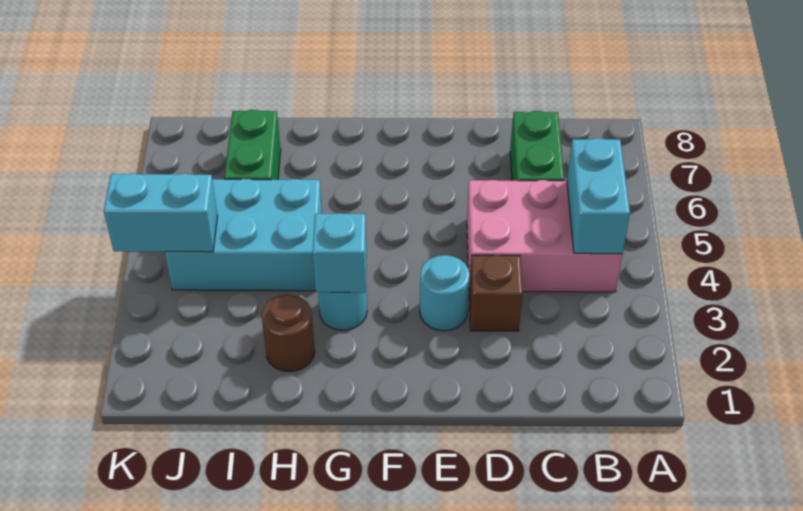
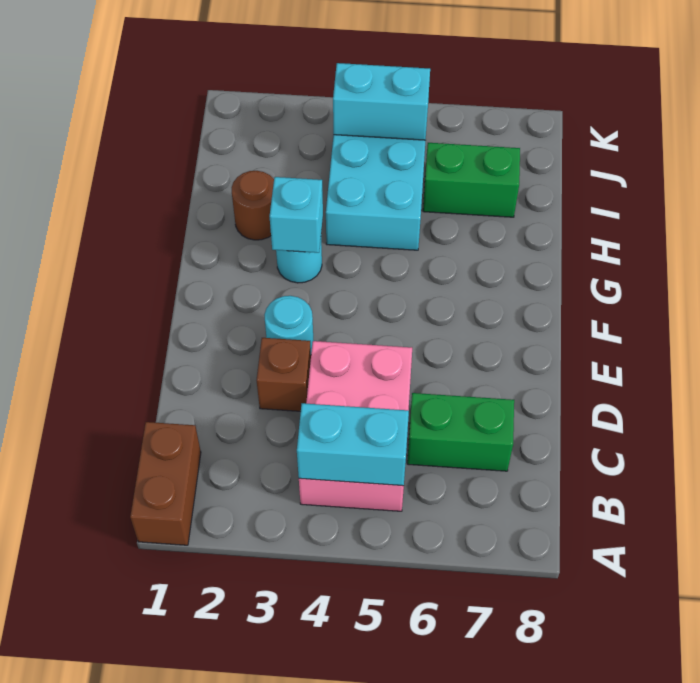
none -> brown 1x2 brick [130,422,201,545]
cyan 1x2 brick [104,174,218,252] -> cyan 1x2 brick turned to [333,63,430,140]

